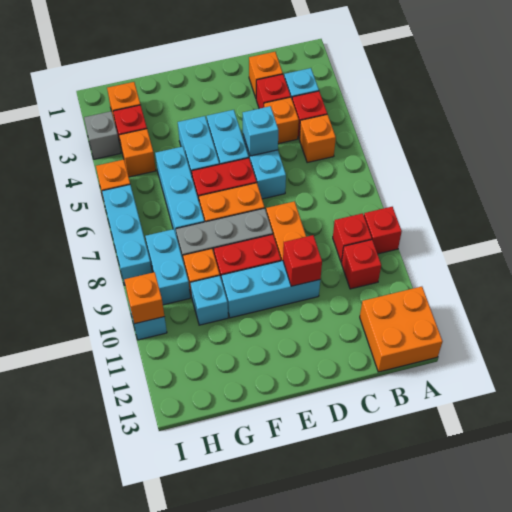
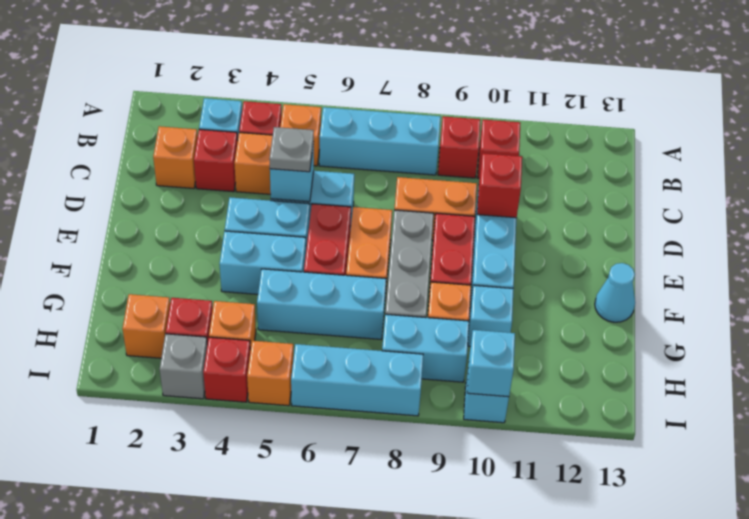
red 1x1 brick [364,207,402,254] -> red 1x1 brick moved to [203,337,250,402]
orange 2x2 brick [360,287,443,372] -> none
none -> cyan 1x3 brick [319,107,441,175]
none -> grey 1x1 plate [269,127,314,172]
none -> cyan 1x1 cone [595,263,635,322]
orange 1x1 brick [124,272,164,324] -> cyan 1x1 brick [467,330,515,397]

